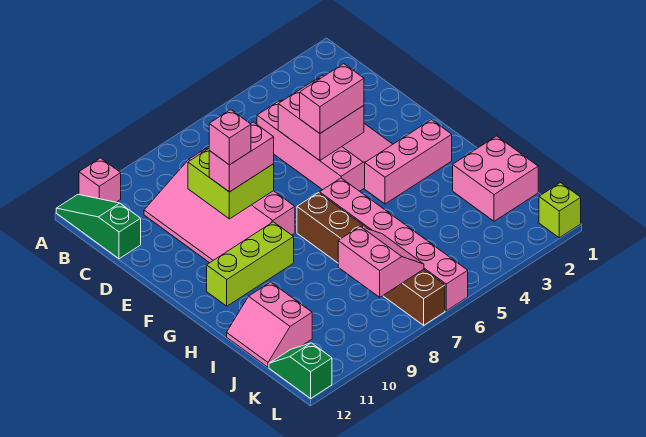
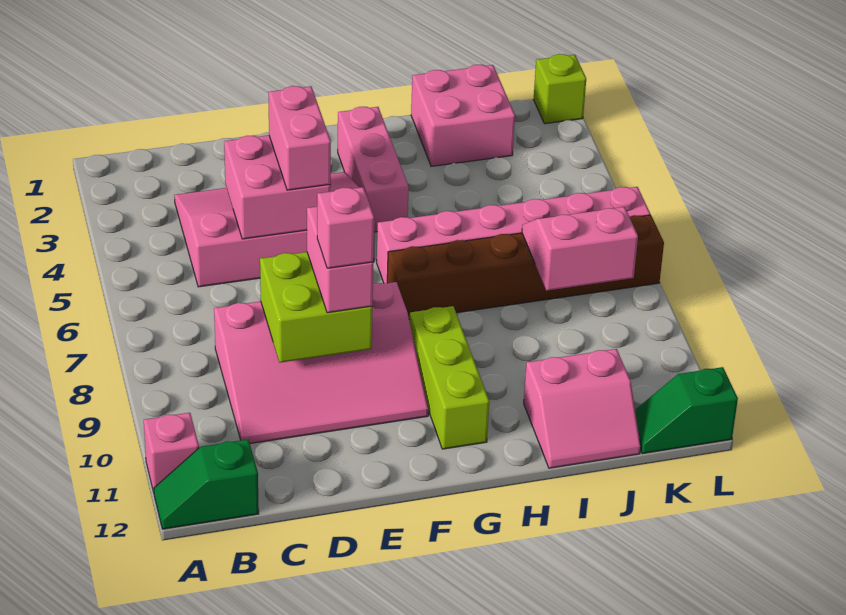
green 1x3 slope [56,194,141,259] -> green 1x2 slope [154,439,259,529]

